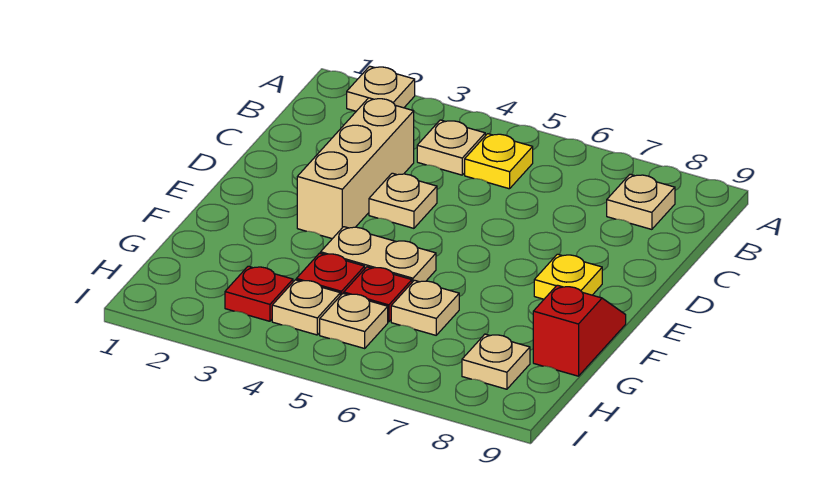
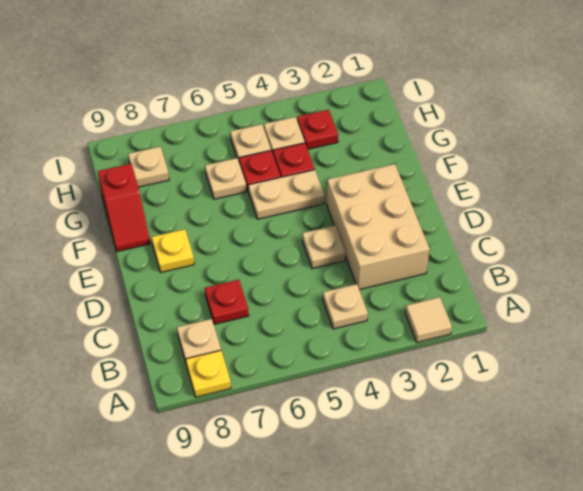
tan 1x1 plate [347,66,415,111] -> tan 1x1 tile [405,297,452,342]
yellow 1x1 plate [465,134,533,189] -> yellow 1x1 plate moved to [186,350,231,397]
tan 1x3 brick [297,98,414,239] -> tan 2x3 brick [327,164,430,290]
none -> red 1x1 plate [205,280,249,324]

